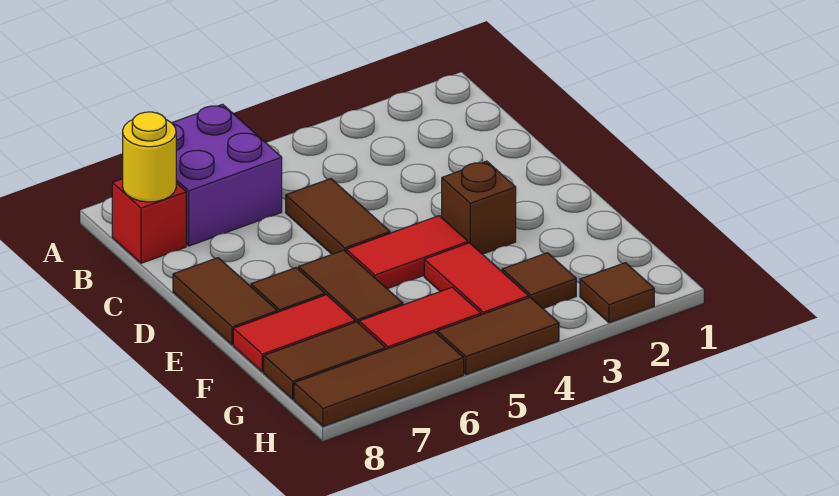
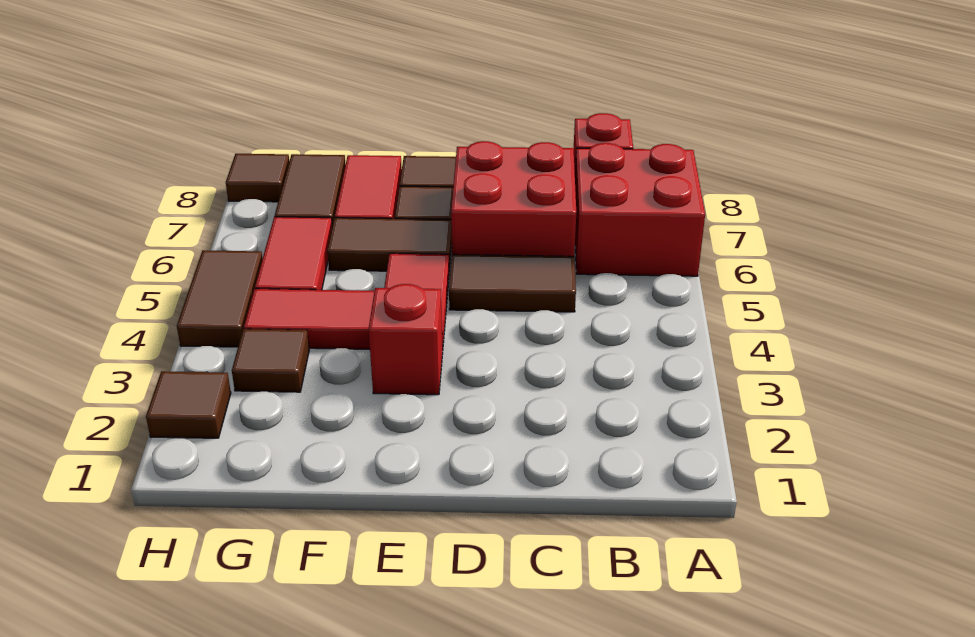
purple 2x2 brick [172,104,282,246] -> red 2x2 brick [575,143,705,276]
yellow 1x1 round brick [123,112,176,202] -> none
none -> red 2x2 brick [451,141,576,256]
brown 1x1 brick [442,161,516,254] -> red 1x1 brick [369,284,443,395]
brown 1x3 tile [294,332,464,426] -> brown 1x1 tile [226,154,289,202]

